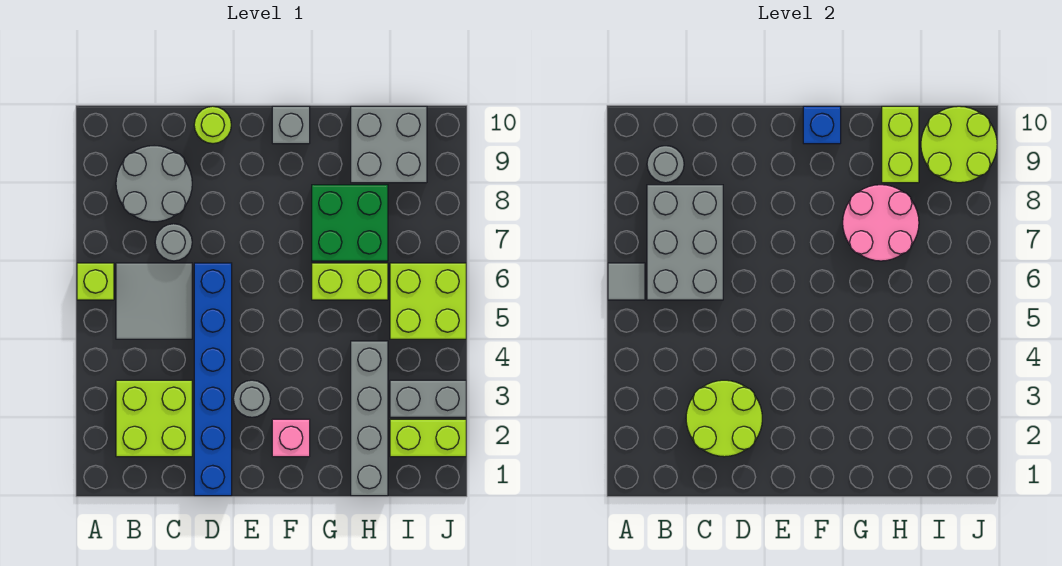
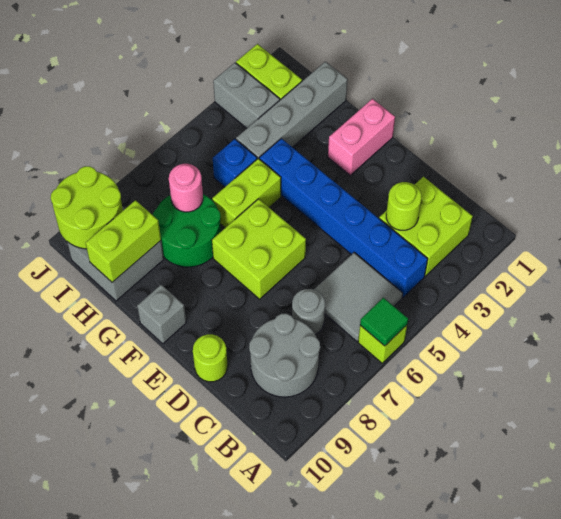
grey 1x1 tile [608,263,645,300] -> green 1x1 tile [360,298,408,346]
grey 2x3 brick [647,185,723,300] -> none
grey 1x1 round brick [647,146,684,183] -> none
lime 2x2 round brick [686,380,762,457] -> lime 1x1 round brick [386,182,422,230]
blue 1x6 brick [194,263,232,496] -> blue 1x6 brick turned to [259,138,428,298]
grey 1x1 round brick [233,380,271,417] -> none
pink 1x1 brick [272,419,310,457] -> pink 1x2 brick [328,99,395,175]
blue 1x1 brick [803,106,841,144] -> blue 1x1 brick moved to [213,139,257,187]
lime 1x2 brick [312,263,388,300] -> lime 1x2 brick turned to [212,158,281,228]
green 2x2 brick [312,185,388,261] -> green 2x2 round brick [153,194,221,267]
pink 2x2 round brick [843,185,919,261] -> pink 1x1 round brick [169,164,203,212]
lime 2x2 brick [390,263,466,339] -> lime 2x2 brick moved to [212,199,306,299]

